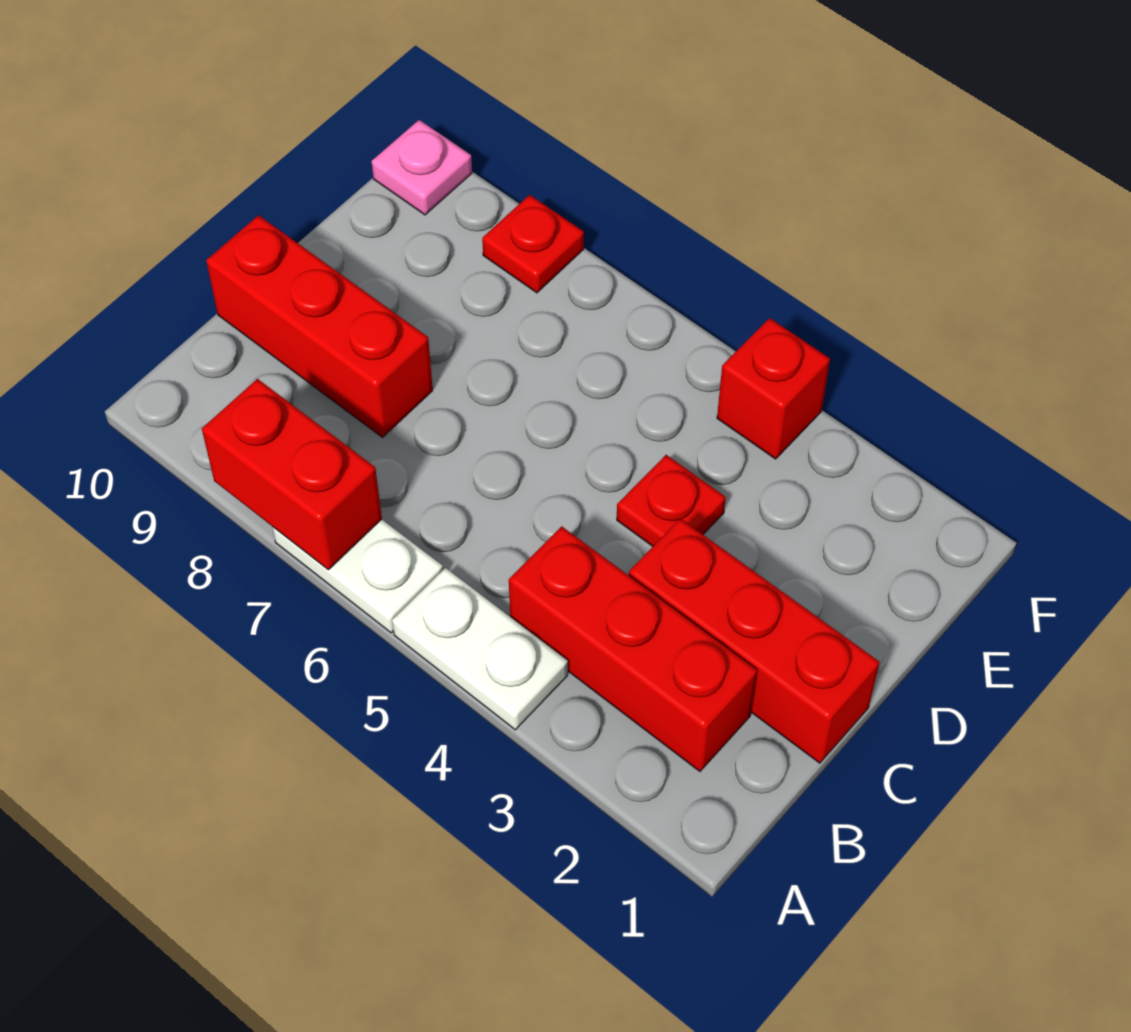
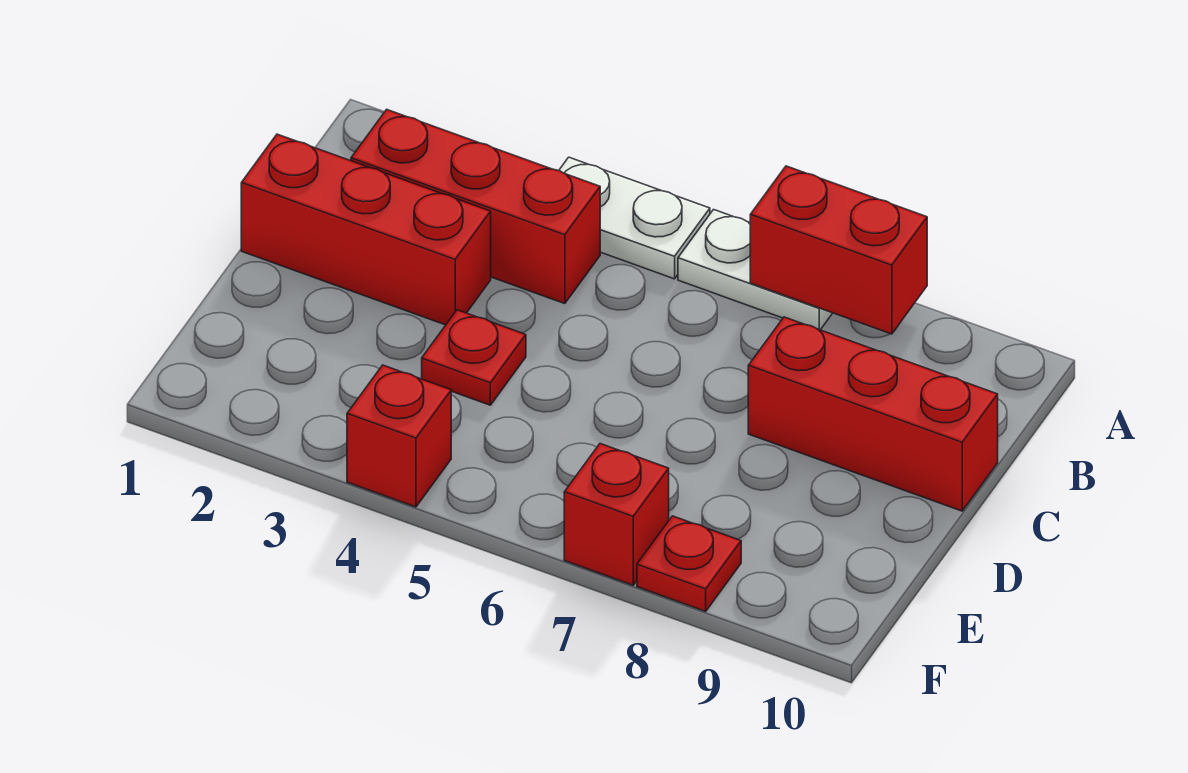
none -> red 1x1 brick [564,444,669,585]
pink 1x1 plate [372,120,472,215] -> none

